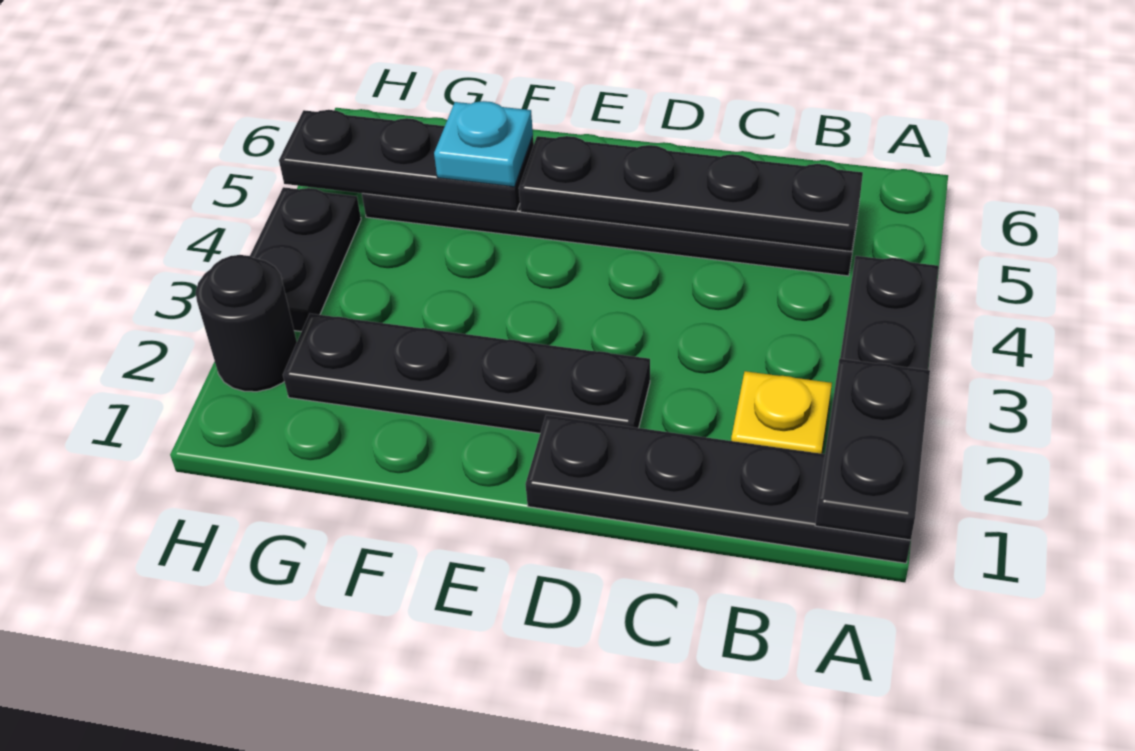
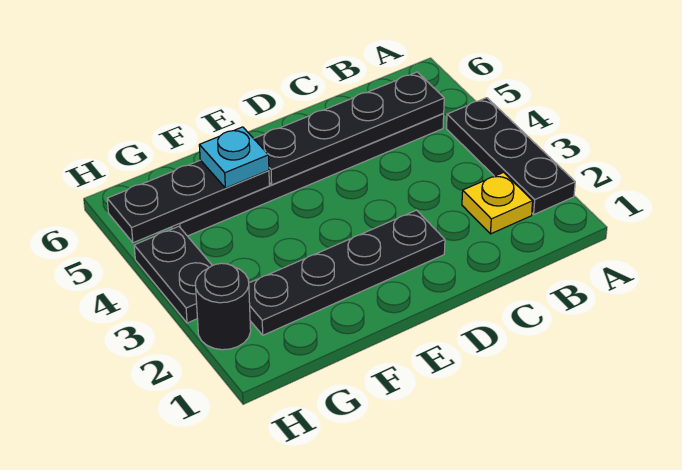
black 1x4 plate [525,415,911,563] -> none
black 1x2 plate [815,359,930,540] -> none

